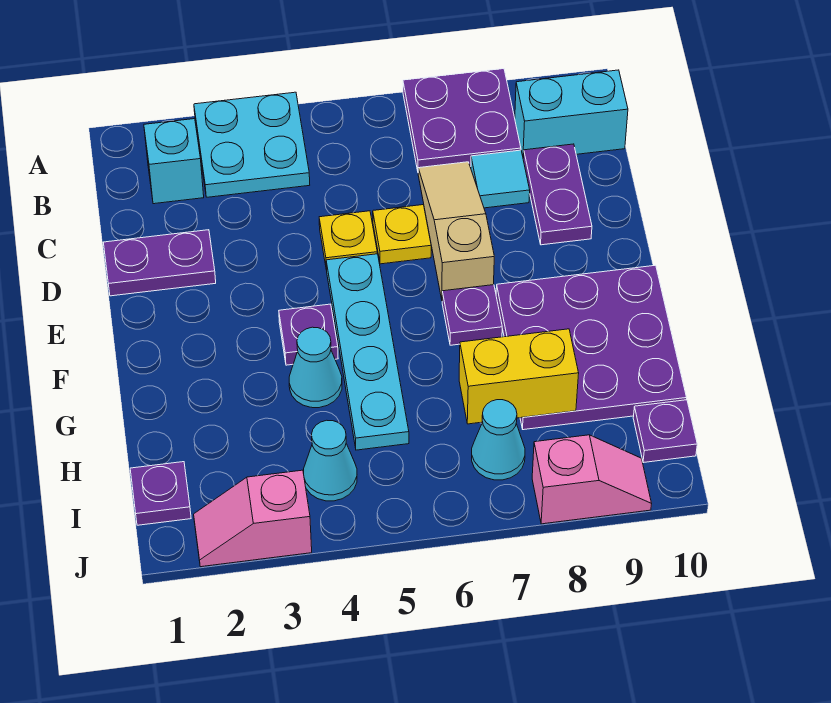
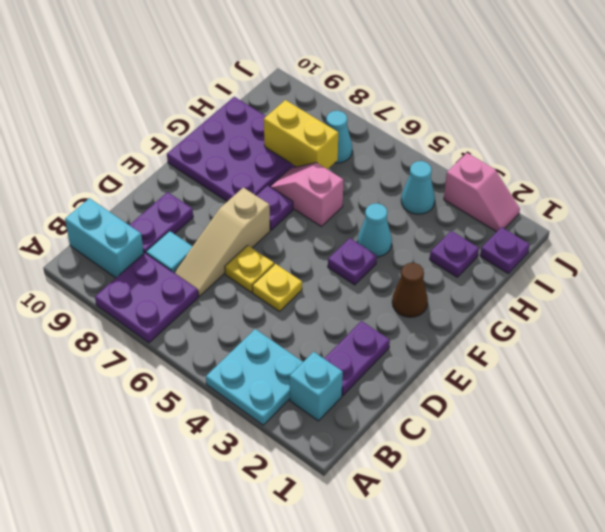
purple 1x2 plate [103,230,216,296] -> purple 1x2 plate turned to [324,321,390,396]
cyan 1x4 plate [326,254,409,450] -> none
none -> brown 1x1 cone [392,263,428,317]
purple 1x1 plate [633,400,697,463] -> purple 1x1 plate moved to [430,231,479,277]
pink 1x2 slope [532,435,652,524] -> pink 1x2 slope moved to [270,163,343,226]

